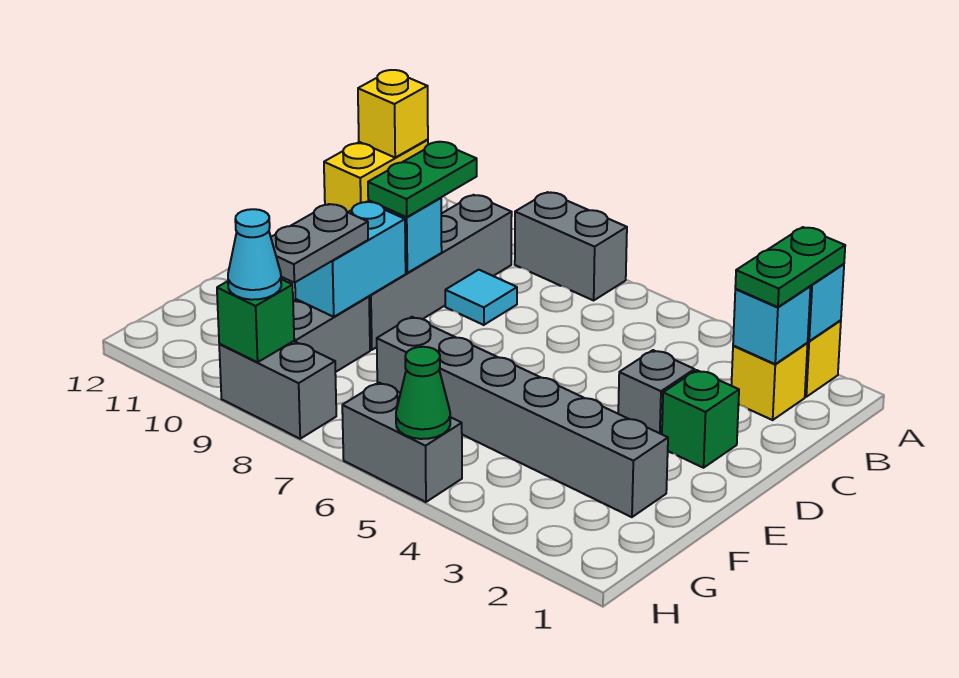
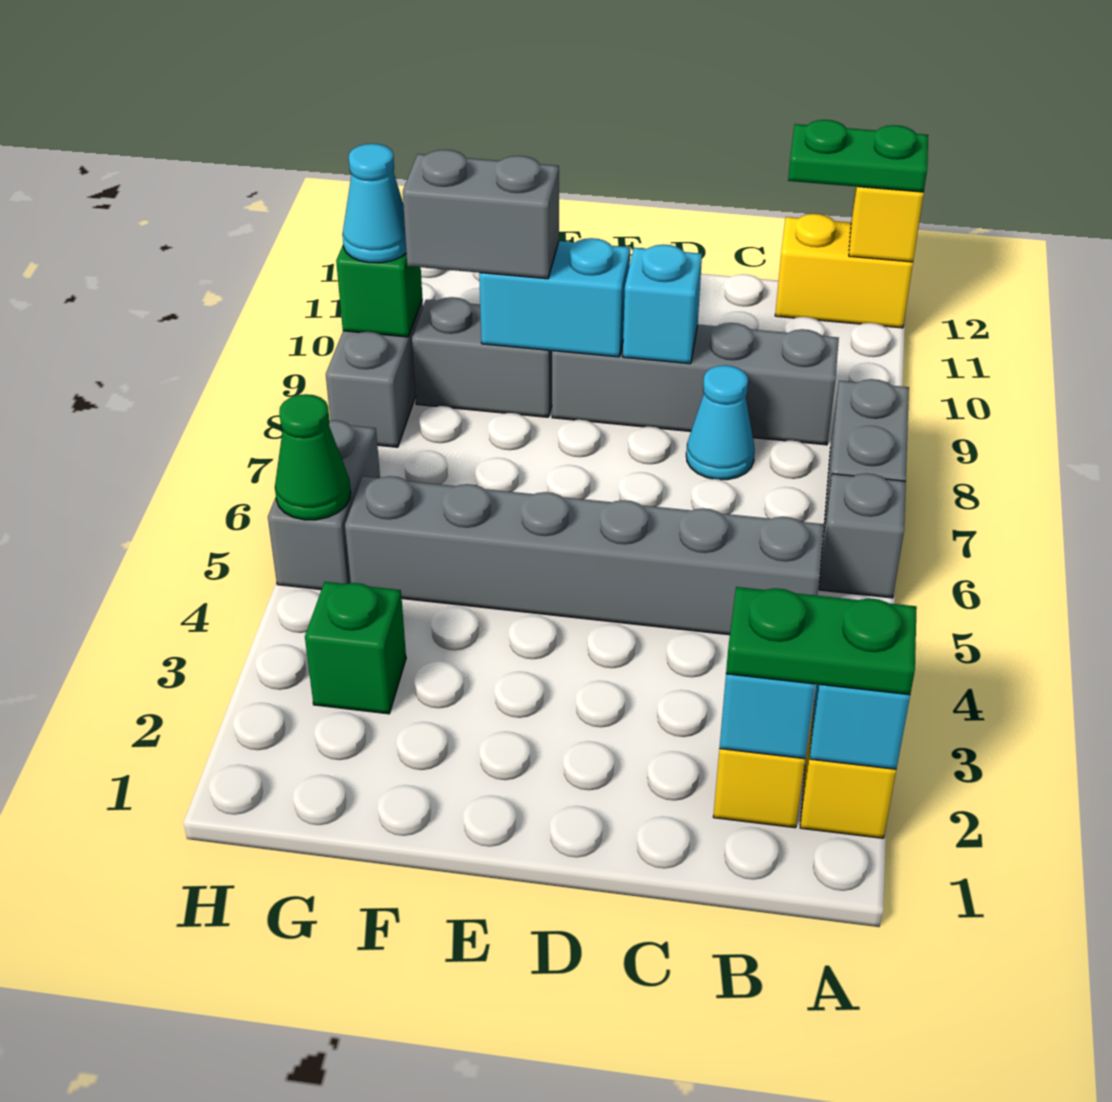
cyan 1x1 tile [445,270,517,325] -> cyan 1x1 cone [686,365,755,480]
green 1x2 plate [368,142,477,217] -> green 1x2 plate moved to [788,120,928,192]
green 1x1 brick [662,370,739,468] -> green 1x1 brick moved to [305,582,406,714]
grey 1x1 brick [618,350,695,434] -> grey 1x1 brick moved to [819,473,906,598]
grey 1x6 brick [377,317,668,517] -> grey 1x6 brick turned to [345,476,824,635]
grey 1x2 plate [271,204,368,283] -> grey 1x2 brick [403,150,559,279]

